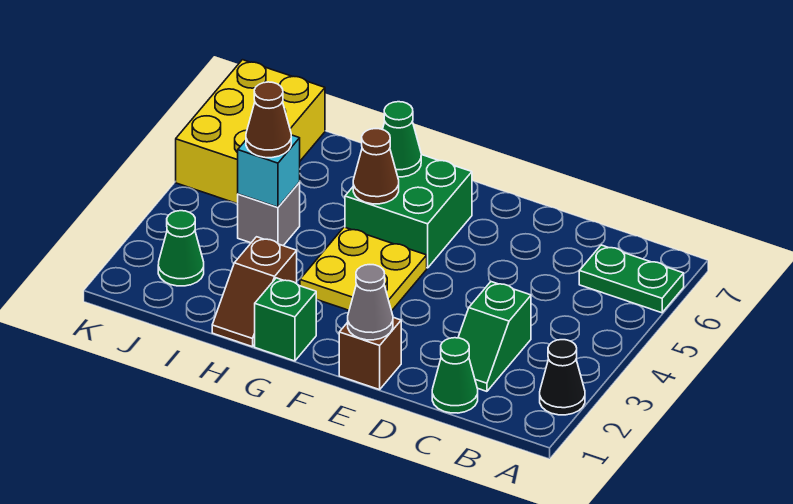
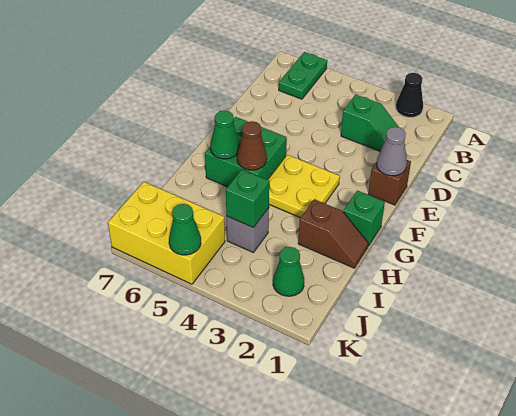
green 1x1 cone [432,338,478,413] -> green 1x1 cone moved to [169,204,201,255]
cyan 1x1 brick [238,135,300,207] -> green 1x1 brick [226,170,269,228]
brown 1x1 cone [246,82,291,158] -> none

